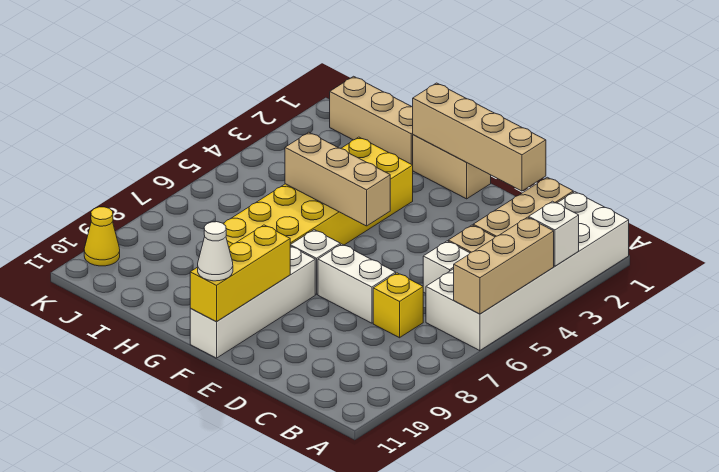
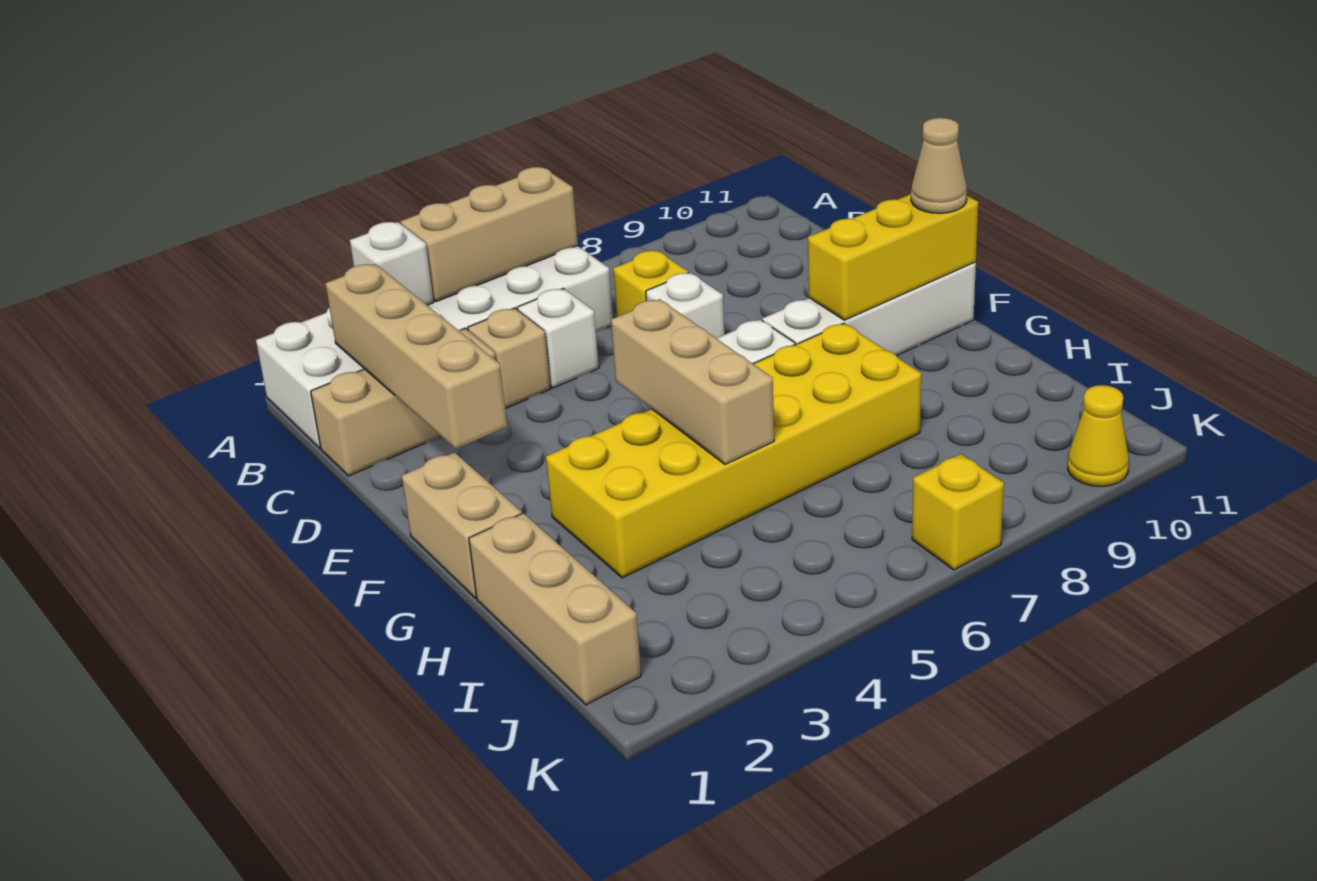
tan 1x4 brick [413,83,546,191] -> tan 1x4 brick moved to [325,264,507,449]
white 1x2 brick [318,244,396,323] -> white 1x1 brick [646,273,724,338]
white 1x1 cone [198,222,233,281] -> tan 1x1 cone [911,118,967,213]
none -> yellow 1x1 brick [912,454,1004,570]

